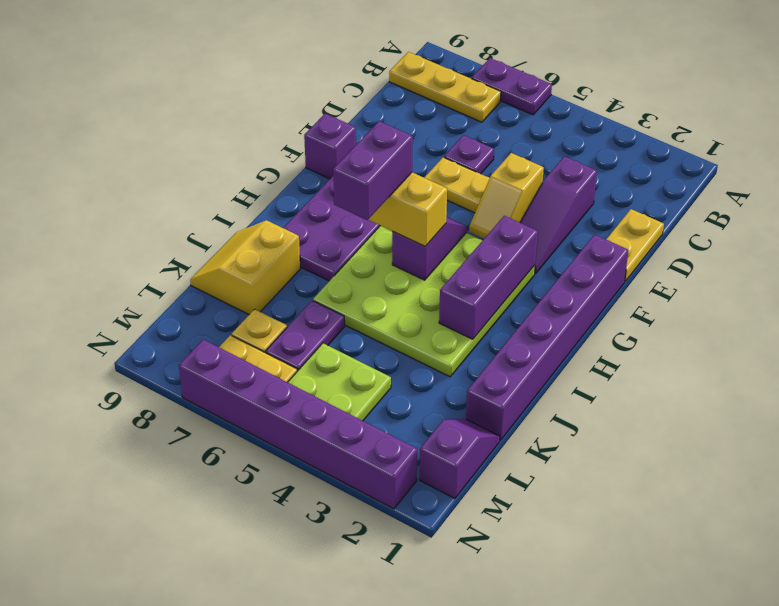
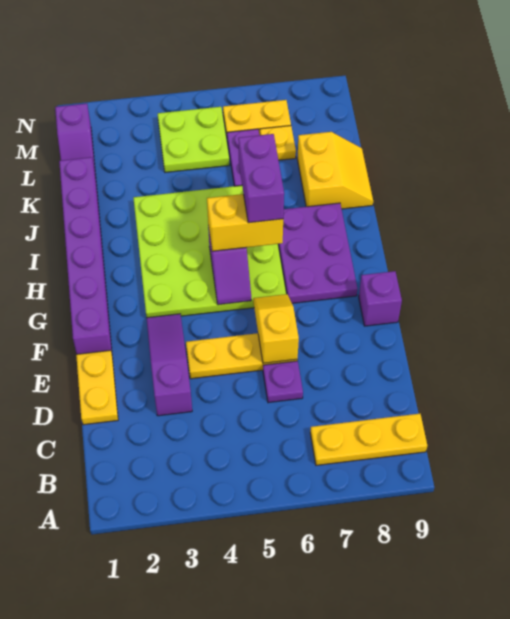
purple 1x2 plate [472,58,552,115] -> none
yellow 1x2 slope [469,153,544,239] -> yellow 1x2 slope moved to [253,294,299,363]
purple 1x3 brick [439,216,538,339] -> none
purple 1x6 brick [179,339,417,509] -> none

